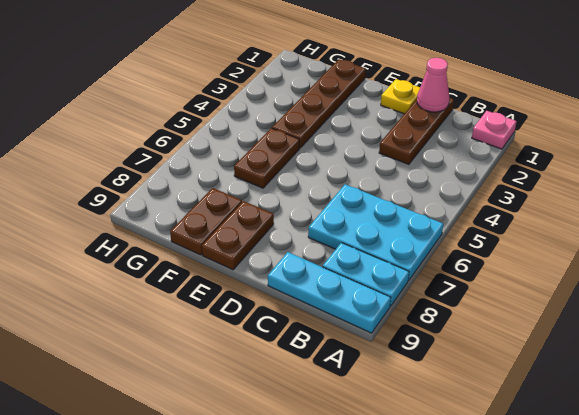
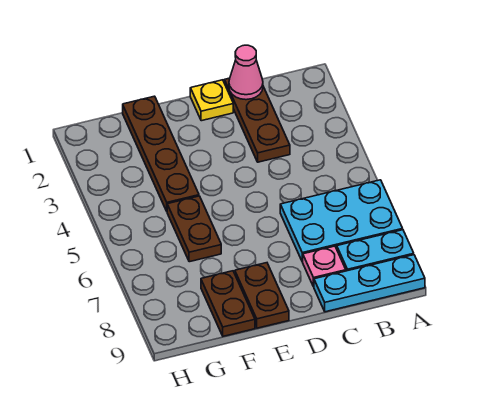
pink 1x1 plate [472,111,517,149] -> pink 1x1 plate moved to [303,246,346,287]

